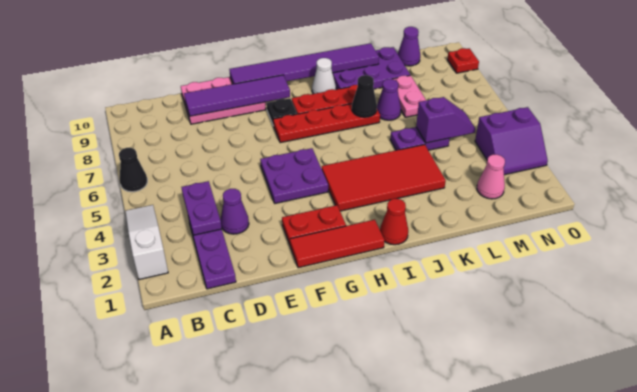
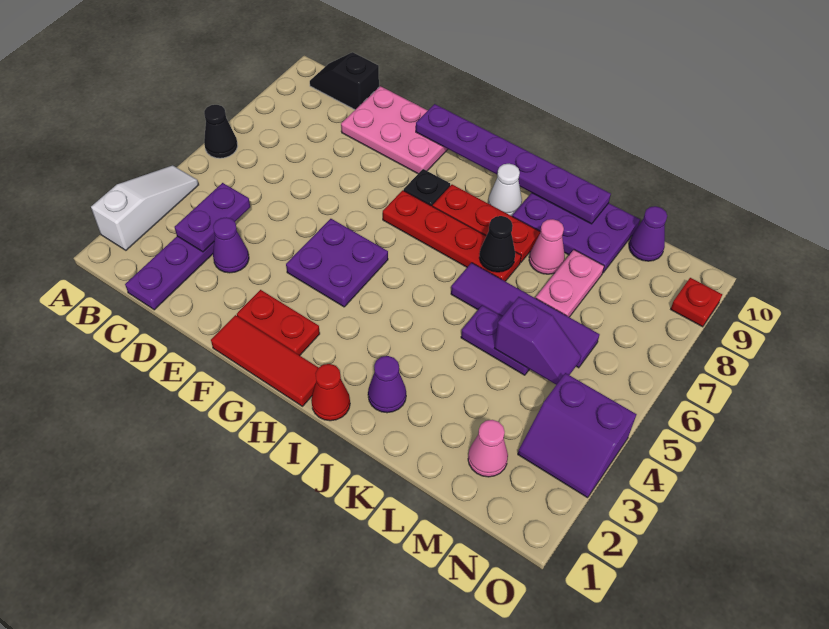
none -> black 1x2 slope [310,52,379,110]
purple 1x4 tile [184,75,290,116] -> purple 1x4 tile moved to [451,263,600,368]
purple 1x6 tile [229,43,379,84] -> purple 1x6 plate [416,104,611,224]
red 2x4 tile [322,144,446,211] -> none
purple 1x1 cone [377,79,401,120] -> purple 1x1 cone moved to [368,356,406,413]
none -> pink 1x1 cone [529,219,565,274]

